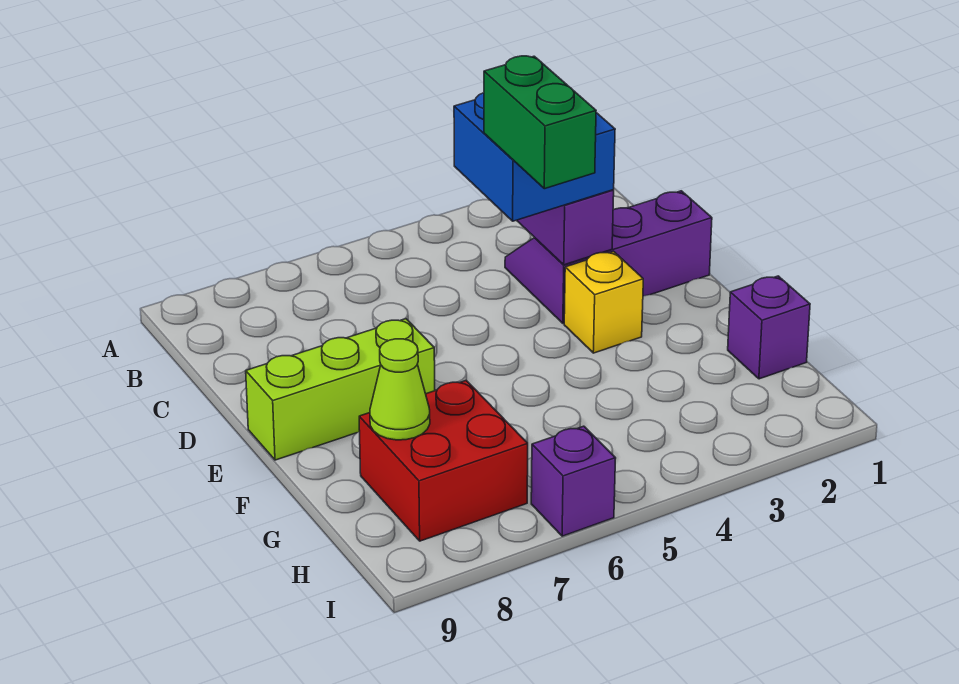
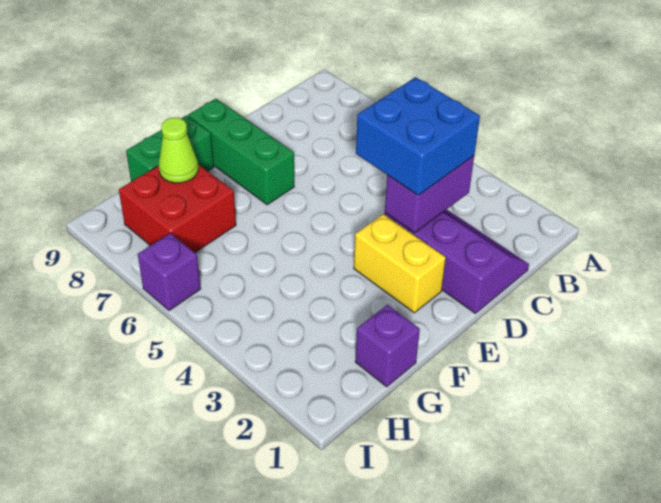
green 1x2 brick [484,56,596,189] -> green 1x2 brick moved to [126,116,214,182]
yellow 1x1 brick [564,251,643,353] -> yellow 1x2 brick [354,214,446,313]
lime 1x3 brick [246,319,435,460] -> green 1x3 brick [188,99,294,205]

